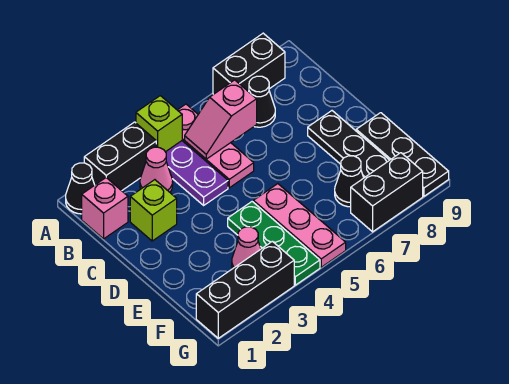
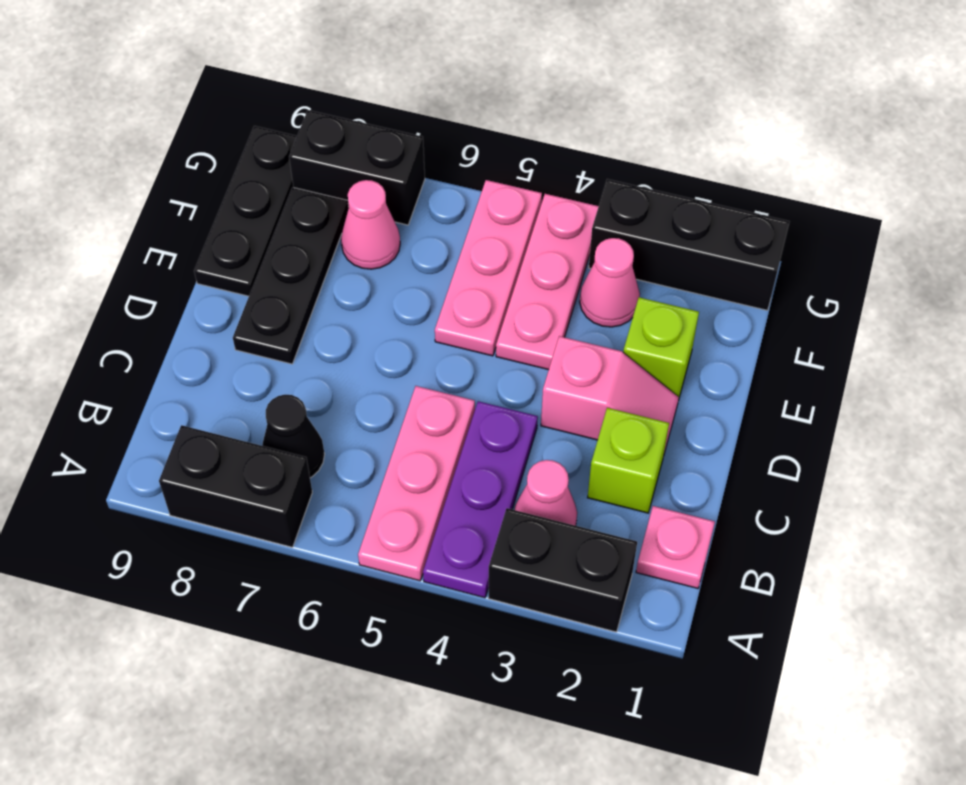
black 1x1 cone [66,163,94,214] -> none
lime 1x1 brick [136,96,182,152] -> lime 1x1 brick moved to [623,297,699,397]
pink 1x1 brick [82,178,128,239] -> pink 1x1 plate [636,506,715,588]
pink 1x2 slope [185,80,257,159] -> pink 1x2 slope moved to [541,336,679,453]
green 1x3 plate [228,202,320,285] -> pink 1x3 plate [496,194,599,370]
black 1x1 cone [335,156,364,207] -> pink 1x1 cone [341,180,400,269]

